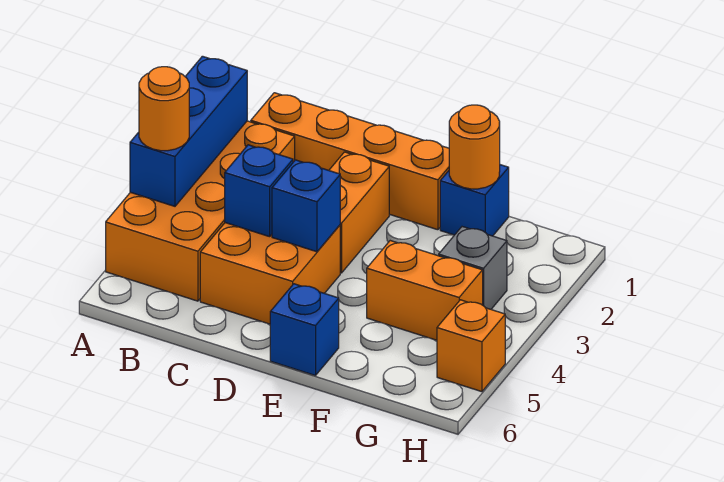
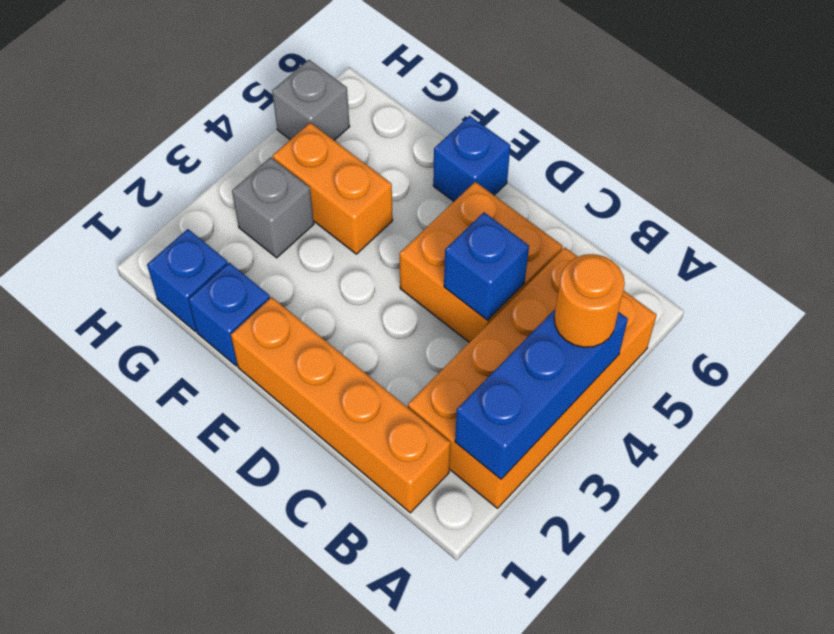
orange 1x2 brick [329,152,389,273] -> none
blue 1x1 brick [272,160,340,252] -> blue 1x1 brick moved to [147,229,228,331]
orange 1x1 round brick [449,105,500,189] -> none
orange 1x1 brick [437,300,505,392] -> grey 1x1 brick [272,60,350,140]

